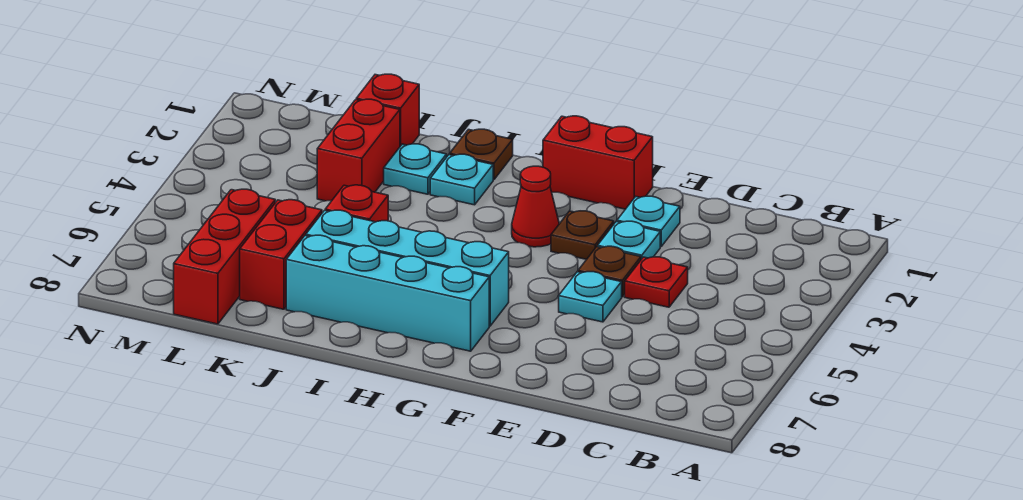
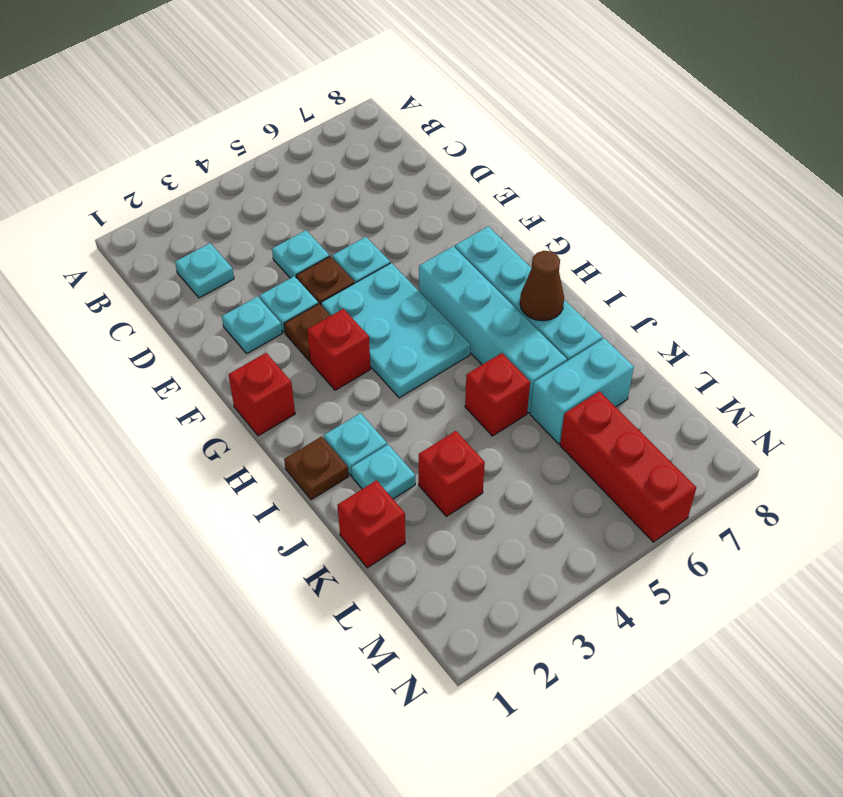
none -> cyan 1x1 plate [175,243,234,298]
red 1x1 plate [625,257,688,307] -> cyan 1x1 plate [272,230,330,278]
red 1x2 brick [543,116,653,209] -> red 1x1 brick [228,353,295,436]
none -> cyan 2x3 plate [321,263,471,398]
red 1x1 cone [512,166,559,247] -> red 1x1 brick [307,309,371,390]
none -> brown 1x1 cone [520,251,564,321]
red 1x2 brick [317,99,400,201] -> red 1x1 brick [419,431,485,516]
red 1x2 brick [240,200,322,309] -> cyan 1x2 brick [530,338,634,444]
red 1x3 brick [174,189,275,324] -> red 1x3 brick turned to [560,391,696,542]

